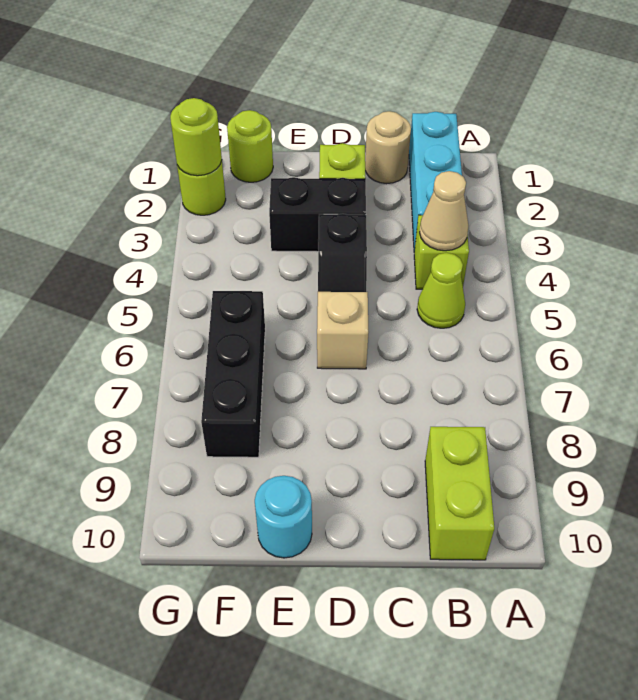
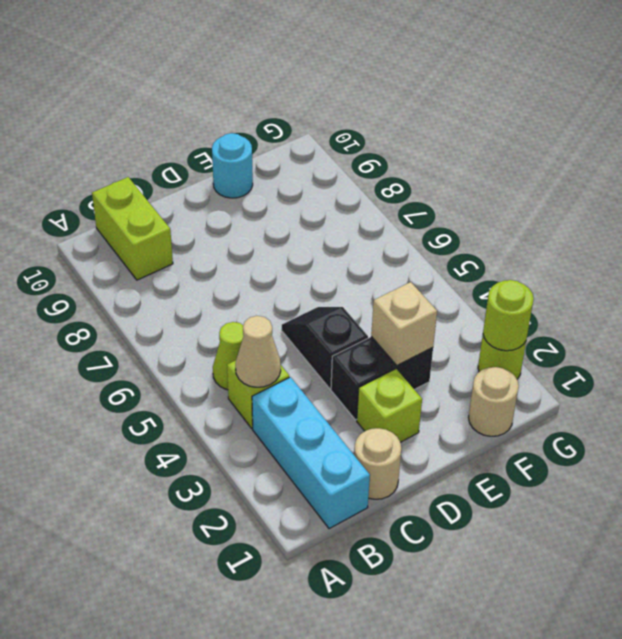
tan 1x1 brick [317,292,368,369] -> tan 1x1 brick moved to [371,282,437,365]
lime 1x1 round brick [227,110,273,182] -> tan 1x1 round brick [468,367,519,436]
black 1x3 brick [201,291,265,457] -> none

